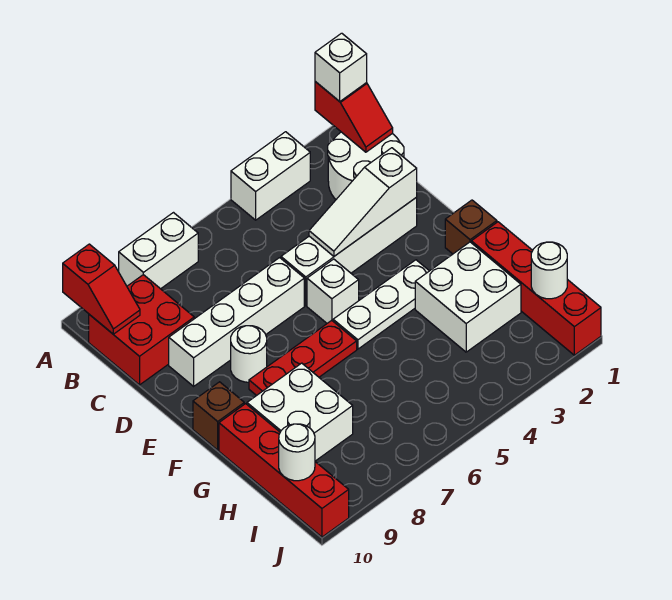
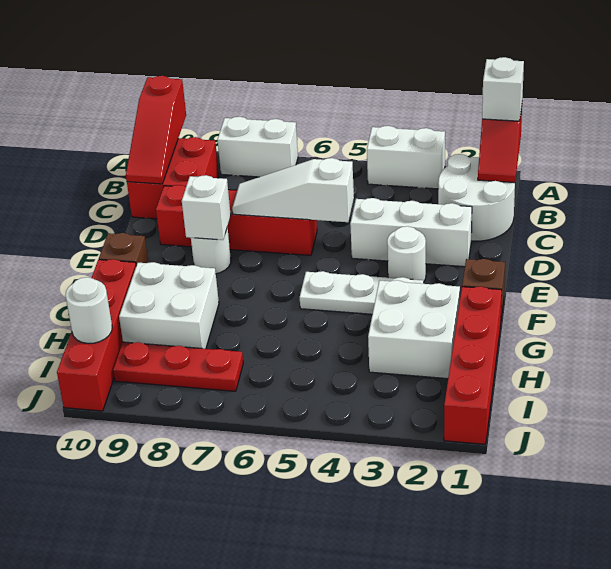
red 1x2 slope [63,244,140,334] -> red 1x3 slope [126,76,186,184]
white 1x4 brick [281,197,417,306] -> white 1x3 brick [350,198,472,267]
white 1x3 slope [309,148,417,256] -> white 1x3 slope moved to [232,158,354,222]
white 1x4 brick [169,258,304,386] -> red 1x4 brick [156,185,317,255]
white 1x1 brick [307,259,359,323] -> white 1x1 brick moved to [182,175,231,240]
red 1x3 plate [249,320,357,396] -> red 1x3 plate moved to [113,342,243,391]
white 1x1 round brick [531,242,567,299] -> white 1x1 round brick moved to [387,226,426,282]

